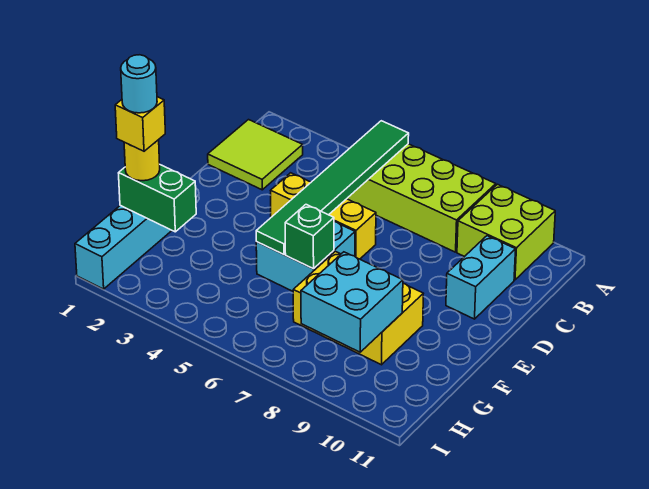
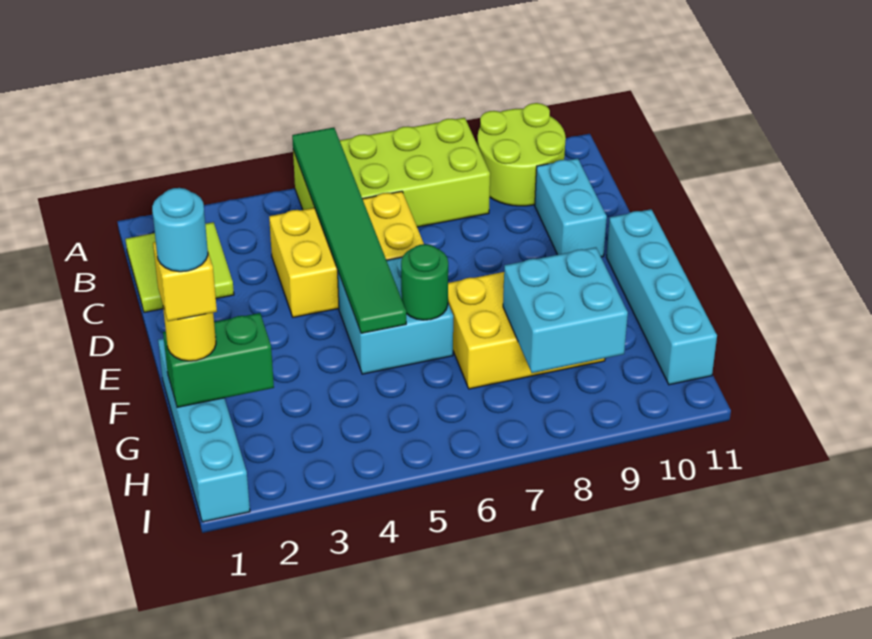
lime 2x2 brick [457,184,555,280] -> lime 2x2 round brick [477,103,566,206]
yellow 1x3 brick [271,173,376,259] -> yellow 2x3 brick [269,191,424,317]
none -> cyan 1x4 brick [607,209,717,385]
green 1x1 brick [285,205,334,269] -> green 1x1 round brick [401,244,448,320]

